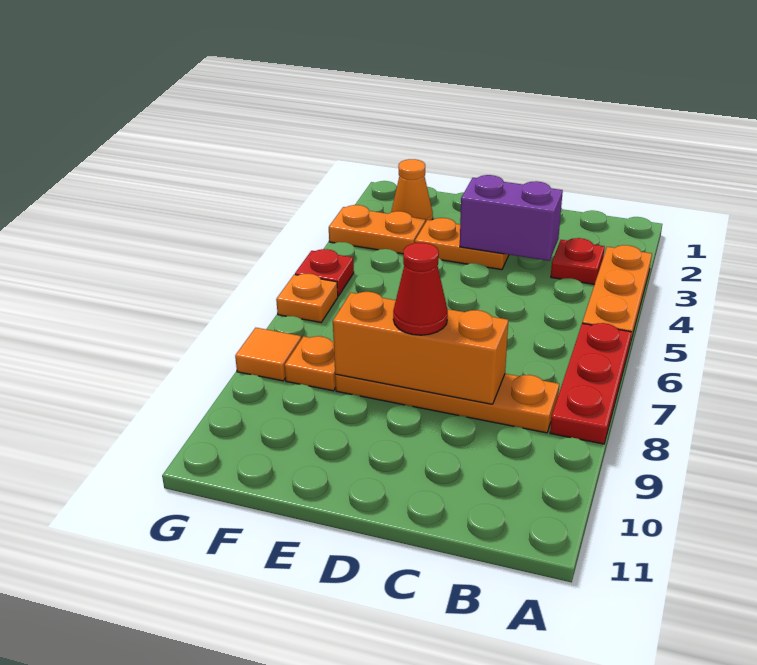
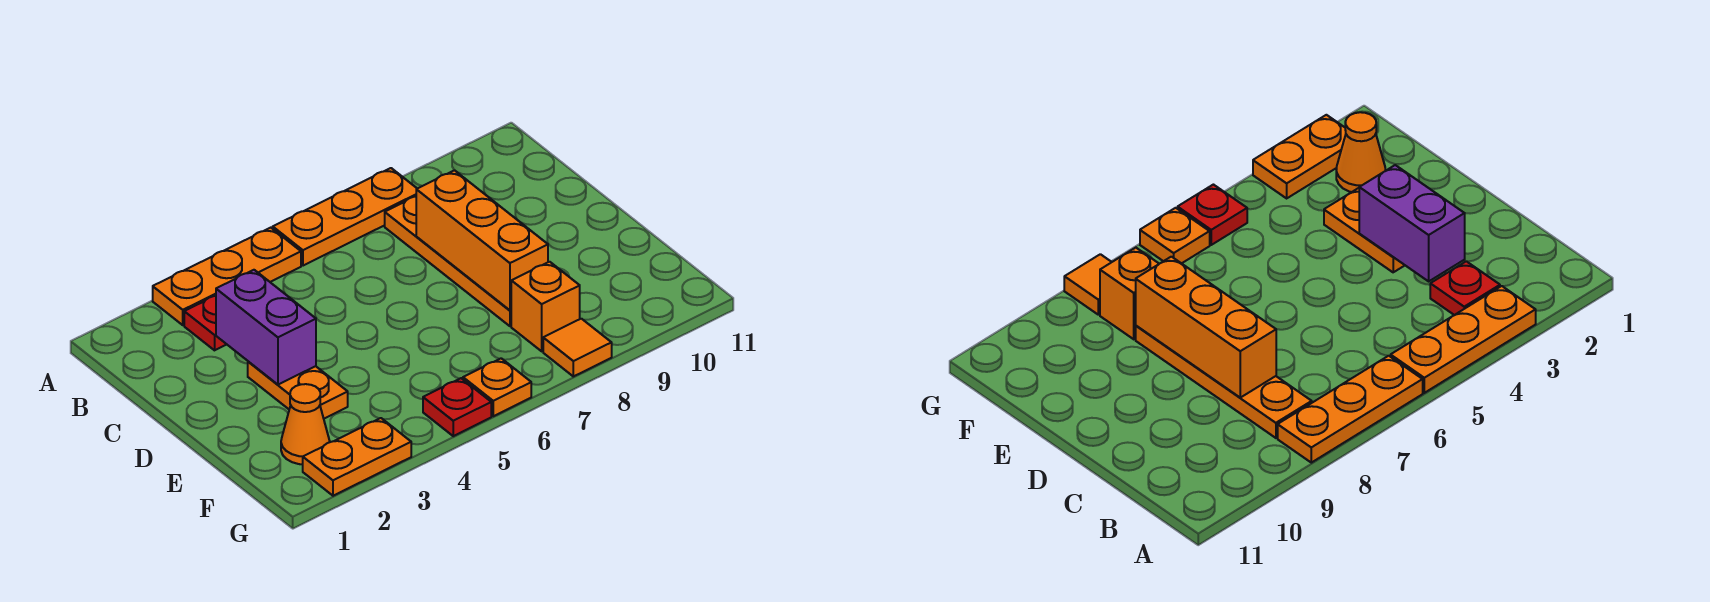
red 1x3 plate [550,323,631,444] -> orange 1x3 plate [273,168,417,266]
red 1x1 cone [393,243,448,335] -> none
orange 1x2 plate [329,205,425,254] -> orange 1x2 plate turned to [303,418,411,496]
orange 1x1 plate [285,336,336,391] -> orange 1x1 brick [511,262,580,351]

